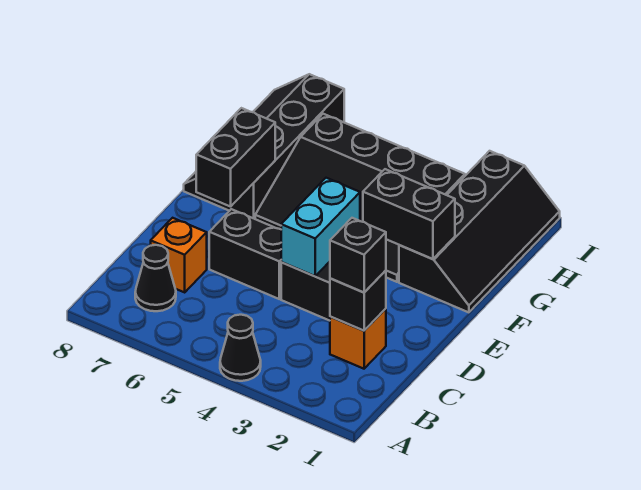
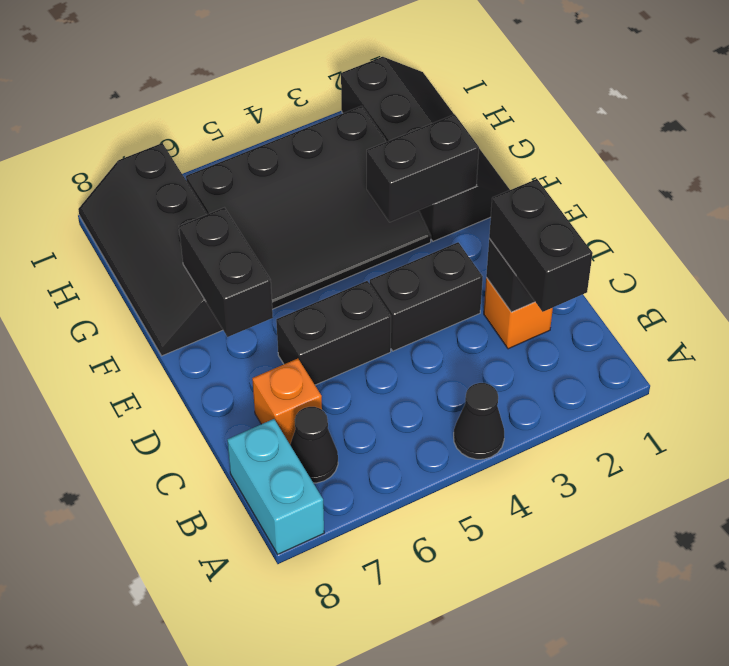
black 1x1 brick [330,218,386,292] -> black 1x2 brick [489,179,593,312]
cyan 1x2 brick [281,178,360,276] -> cyan 1x2 brick moved to [227,419,324,554]

